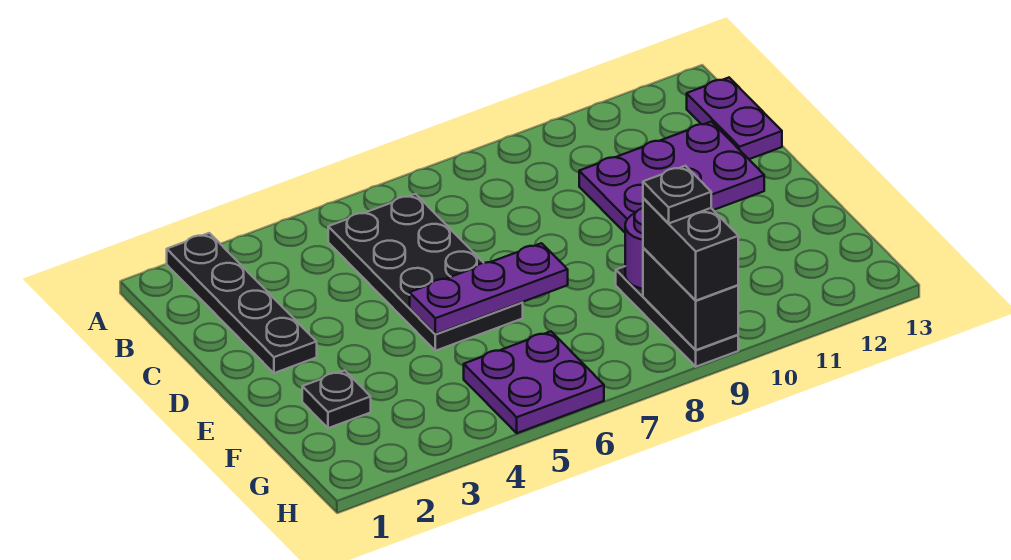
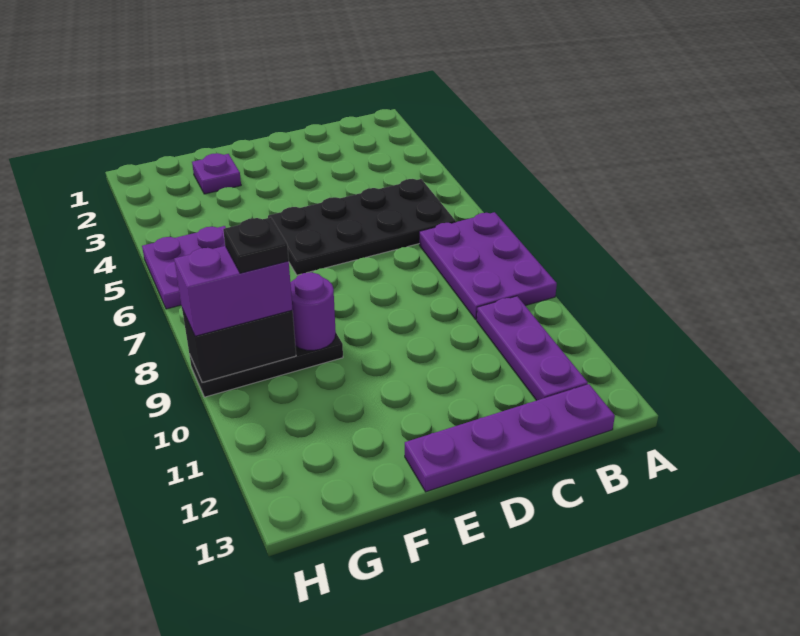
black 1x4 plate [167,233,317,373] -> none
purple 1x2 plate [687,78,782,159] -> purple 1x4 plate [405,384,615,492]
purple 2x3 plate [579,122,764,232] -> purple 2x3 plate moved to [419,212,557,320]
purple 1x3 plate [410,243,568,334] -> purple 1x3 plate moved to [477,296,588,400]
black 1x1 plate [302,370,371,428] -> purple 1x1 plate [192,153,241,194]
black 1x2 brick [643,198,738,300] -> purple 1x2 brick [174,246,293,336]

